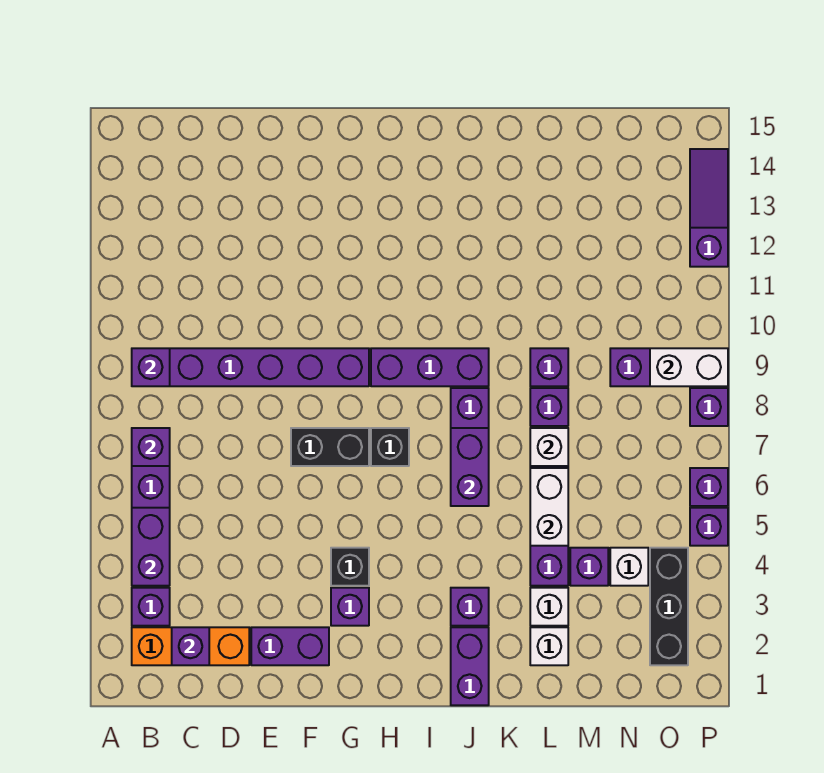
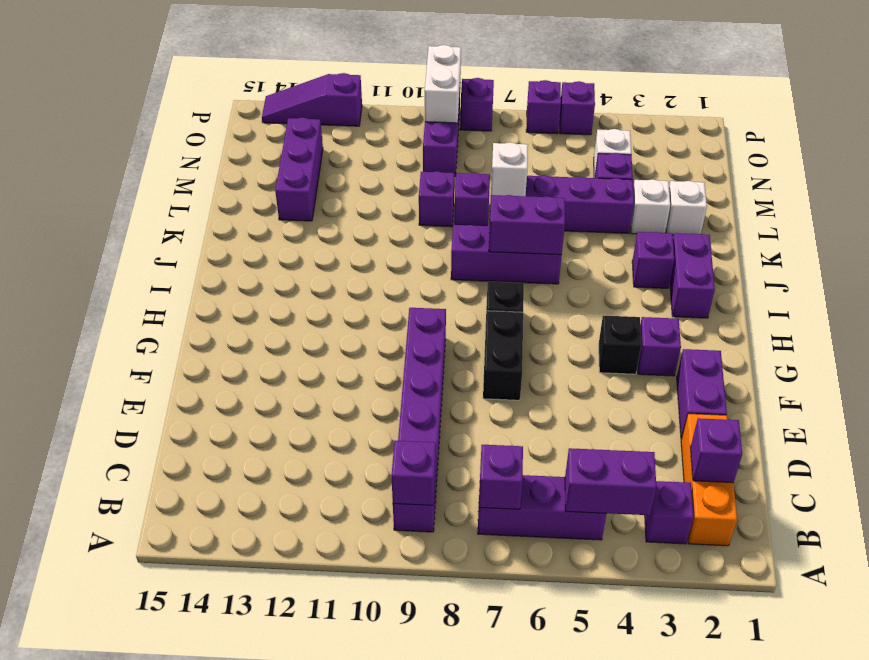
purple 1x3 brick [371,348,489,386] -> purple 1x3 brick moved to [275,118,323,221]
purple 1x2 brick [451,627,489,705] -> purple 1x2 brick turned to [670,233,715,318]
white 1x2 brick [530,468,568,546] -> none
black 1x3 brick [650,548,688,665] -> none

